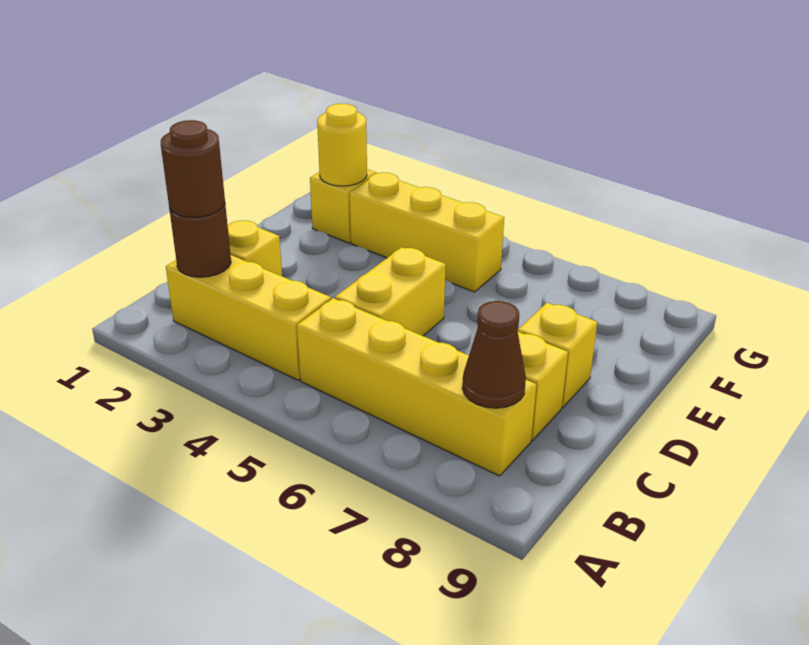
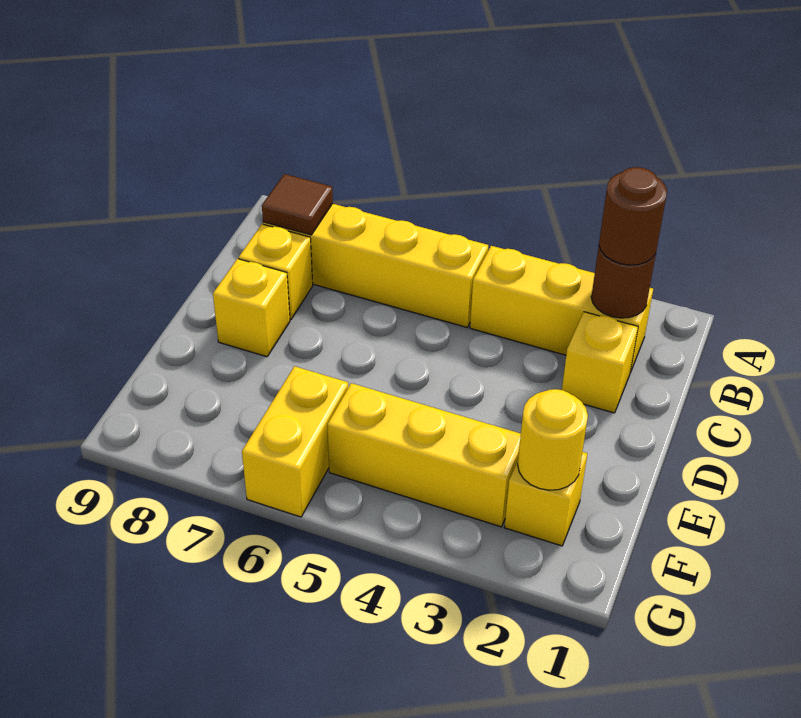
brown 1x1 cone [462,301,526,408] -> brown 1x1 tile [262,174,333,235]
yellow 1x2 brick [335,247,446,336] -> yellow 1x2 brick moved to [242,366,348,517]

